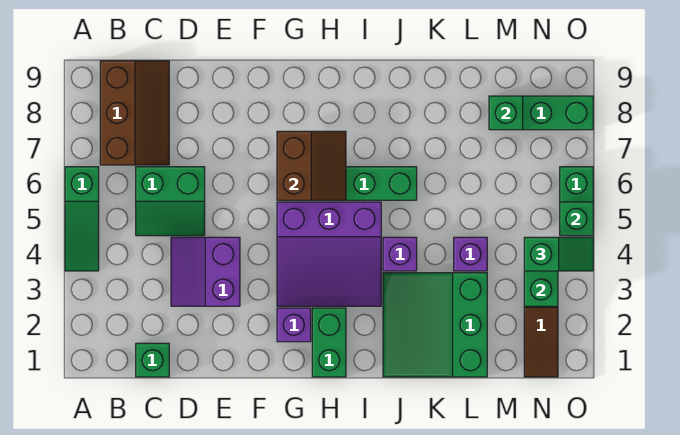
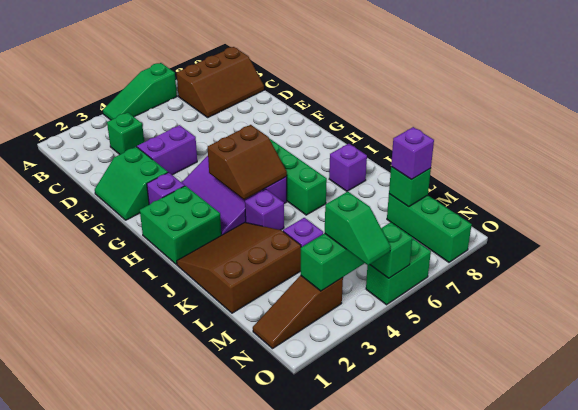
green 1x1 brick [136,343,169,377] -> green 1x1 brick moved to [107,112,144,154]
green 2x2 slope [136,167,205,236] -> green 2x2 slope moved to [95,147,168,220]
brown 2x2 slope [277,131,346,200] -> brown 2x2 slope moved to [208,125,287,200]
green 1x2 brick [312,308,346,377] -> green 2x2 brick [140,186,221,264]
green 3x3 slope [383,273,487,377] -> brown 3x3 slope [177,222,301,313]
none -> purple 1x1 brick [329,144,367,191]
none -> purple 1x1 brick [391,127,434,180]

